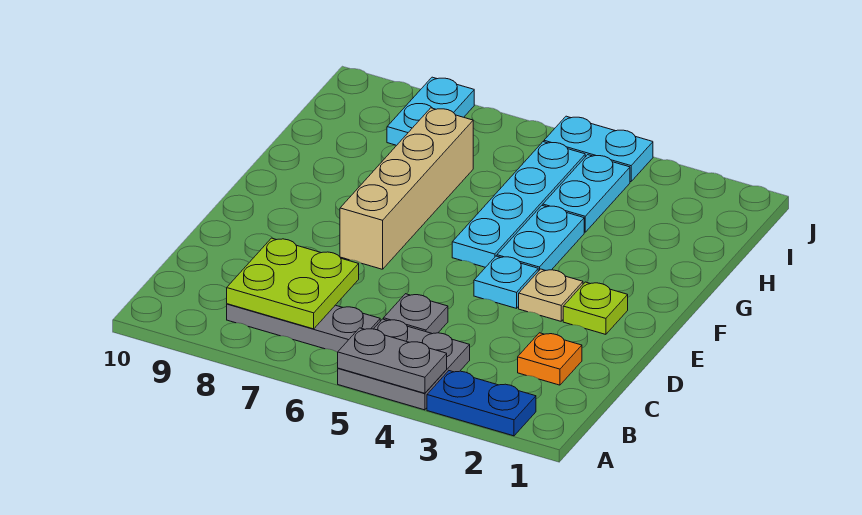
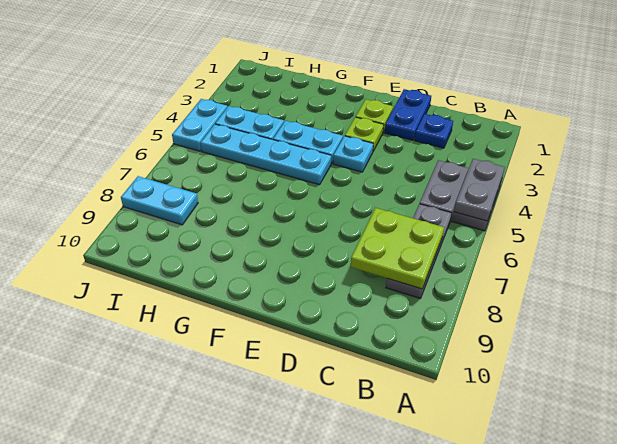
blue 1x2 plate [427,371,536,436] -> blue 1x2 plate moved to [385,89,431,140]
orange 1x1 plate [518,333,582,385] -> blue 1x1 plate [415,114,453,148]
grey 1x1 plate [384,294,448,334] -> none
tan 1x1 plate [519,269,583,321] -> lime 1x1 plate [345,117,383,151]
tan 1x4 brick [340,108,473,269] -> none

